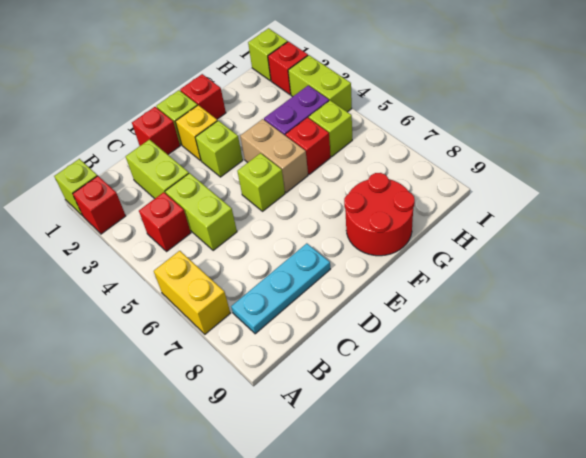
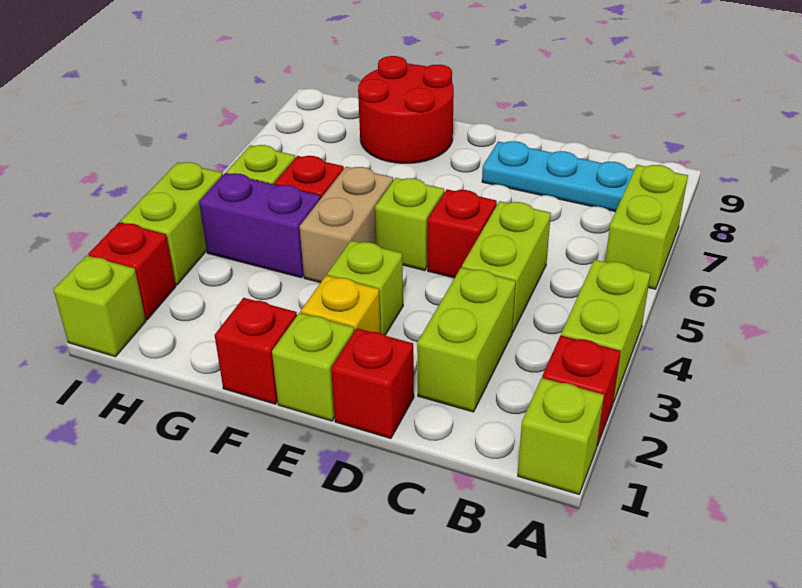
none -> lime 1x2 brick [561,260,651,402]
yellow 1x2 brick [154,251,230,334] -> lime 1x2 brick [605,165,688,289]
red 1x1 brick [139,192,191,251] -> red 1x1 brick moved to [428,189,497,278]

